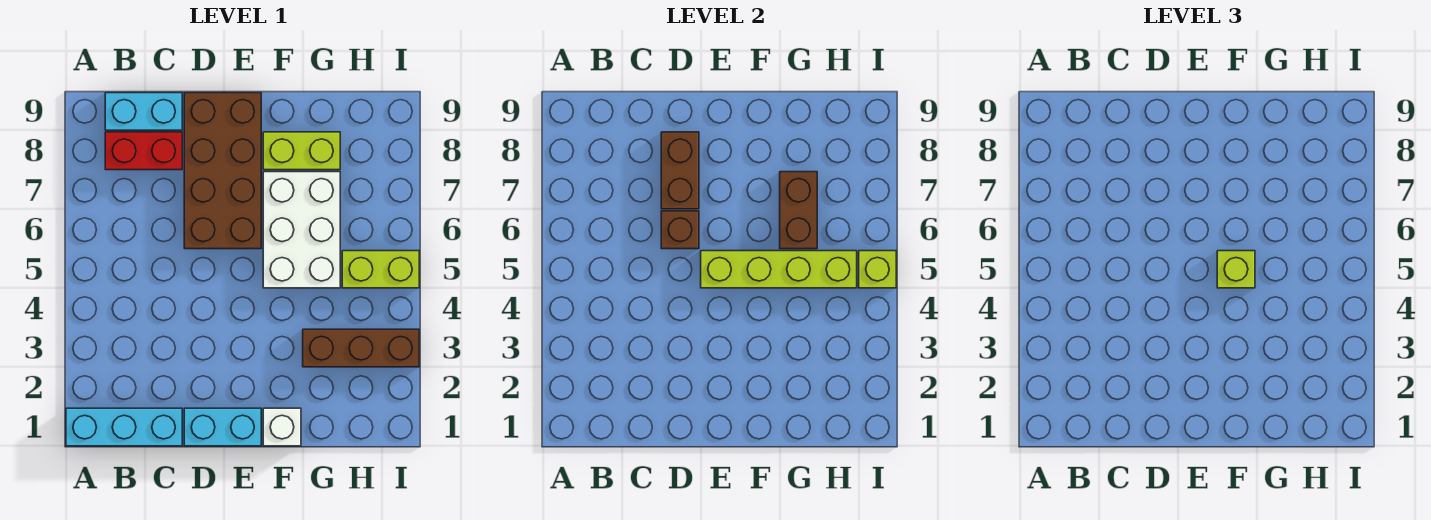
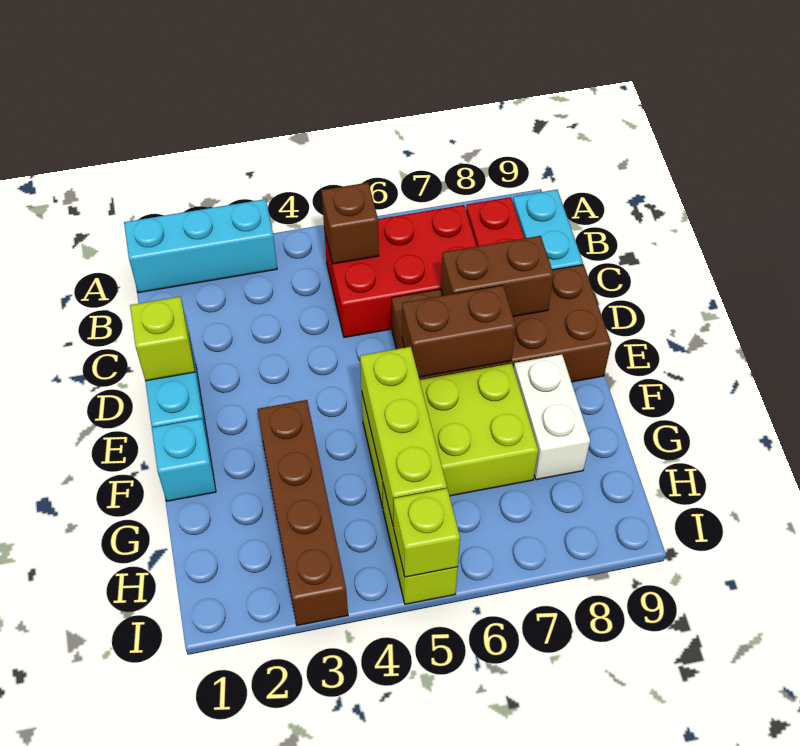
cyan 1x3 brick [66,408,182,446] -> cyan 1x3 brick turned to [124,199,277,293]
none -> red 2x3 brick [324,205,477,338]
brown 1x1 brick [661,211,699,249] -> brown 1x1 brick moved to [321,183,379,264]
lime 1x4 brick [701,251,857,288] -> lime 1x3 brick [360,347,447,526]
white 1x1 brick [263,408,301,446] -> cyan 1x1 brick [152,419,216,501]
white 2x3 brick [263,172,340,288] -> lime 2x3 brick [362,363,538,507]
lime 1x1 brick [1217,251,1255,288] -> lime 1x1 brick moved to [130,297,195,381]
lime 1x2 brick [263,132,340,170] -> white 1x2 brick [514,354,590,480]
brown 1x3 brick [303,329,419,367] -> brown 1x4 brick [258,400,348,626]
brown 1x2 brick [780,172,817,249] -> brown 1x2 brick moved to [402,285,516,377]

